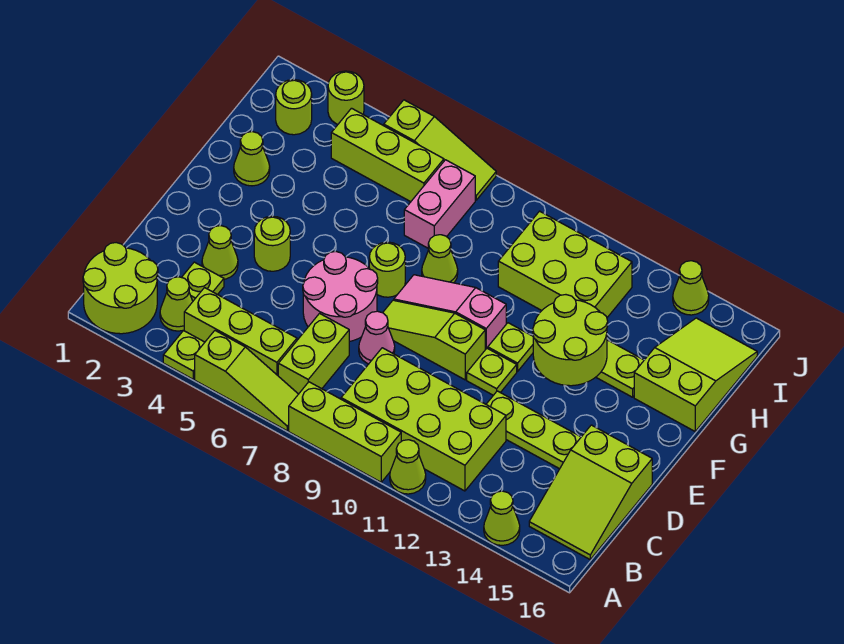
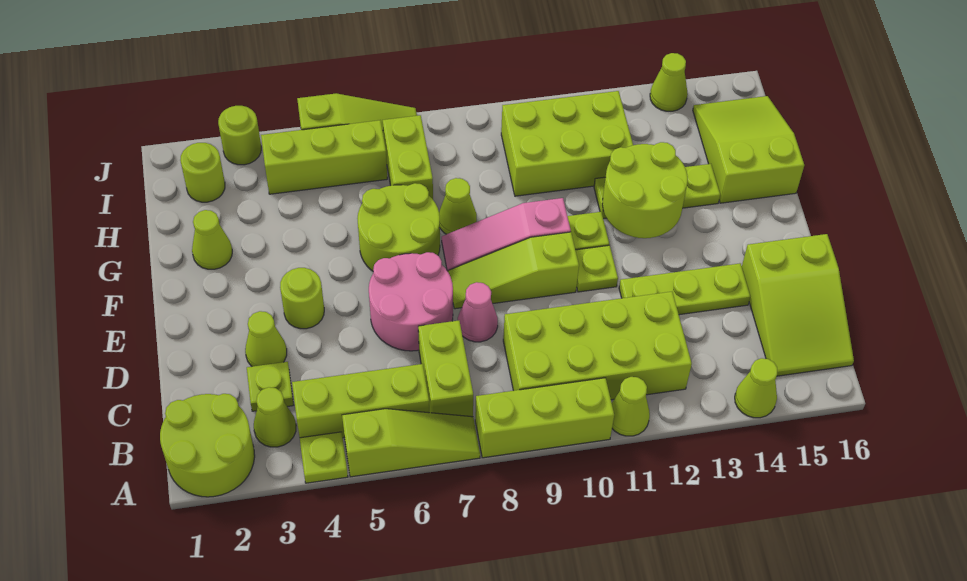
lime 1x1 round brick [369,242,405,297] -> lime 2x2 round brick [357,183,440,271]
pink 1x2 brick [404,160,475,248] -> lime 1x2 brick [383,115,433,199]

